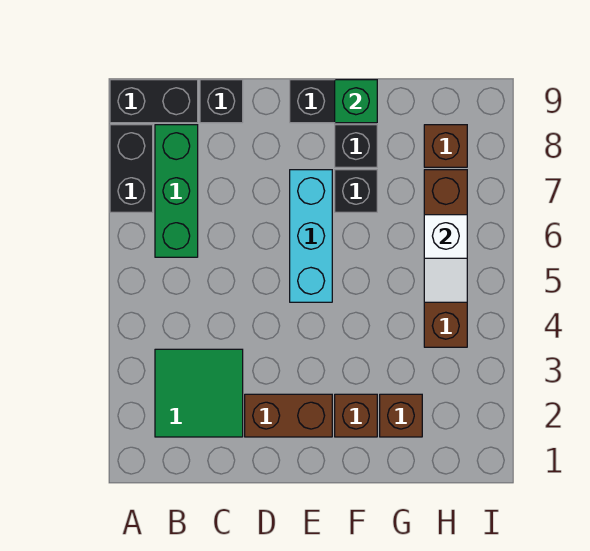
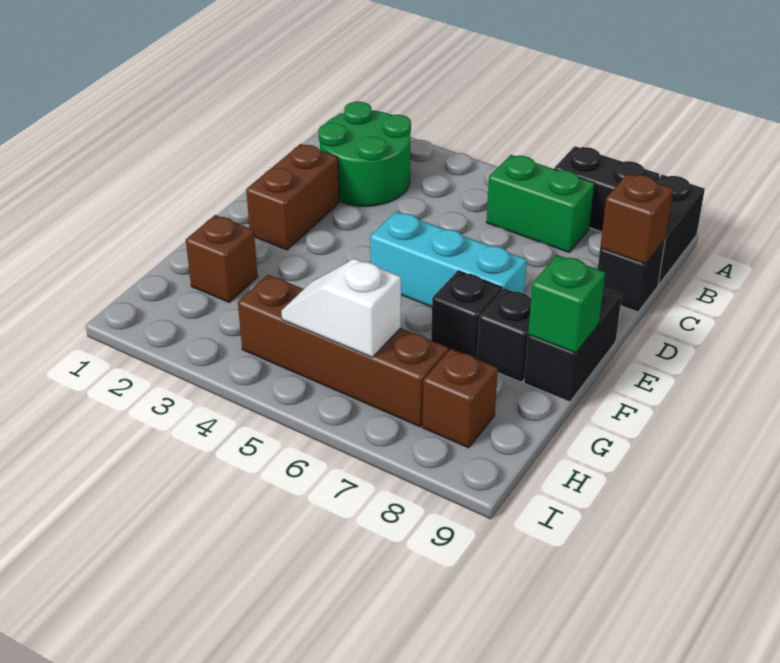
green 2x2 tile [155,349,243,437] -> green 2x2 round brick [318,102,411,206]
green 1x3 brick [155,125,198,257] -> green 1x2 brick [487,155,595,252]
brown 1x1 brick [335,394,377,437] -> brown 1x1 brick moved to [600,173,673,264]

